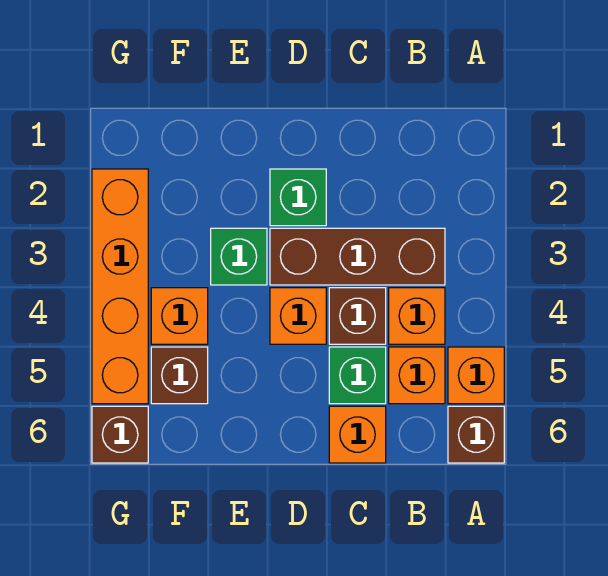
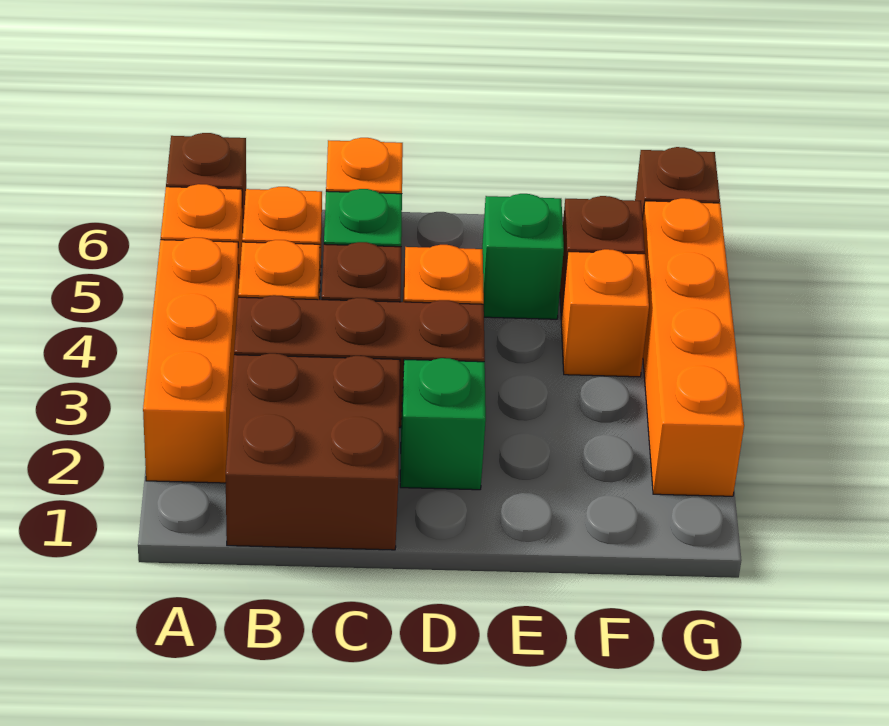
none -> orange 1x3 brick [143,238,239,483]
none -> brown 2x2 brick [226,353,400,550]
green 1x1 brick [211,228,267,285] -> green 1x1 brick moved to [482,194,564,319]

